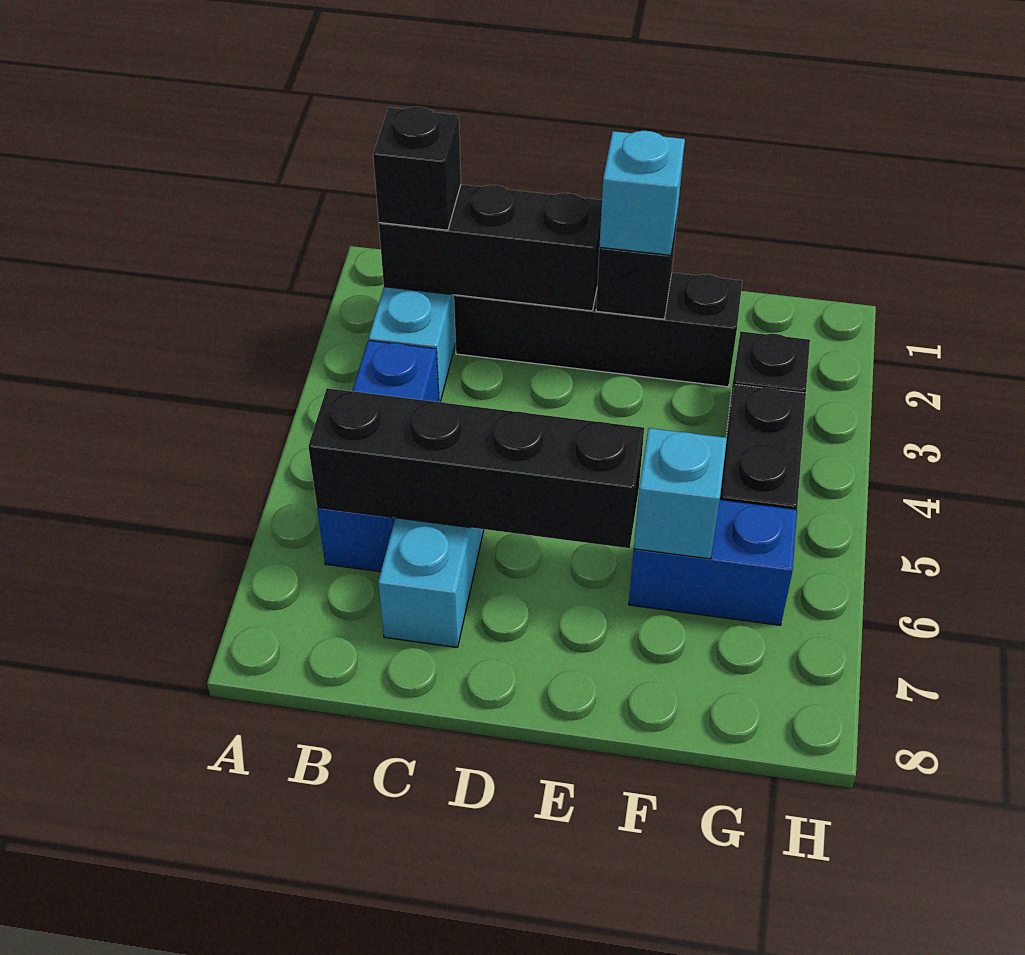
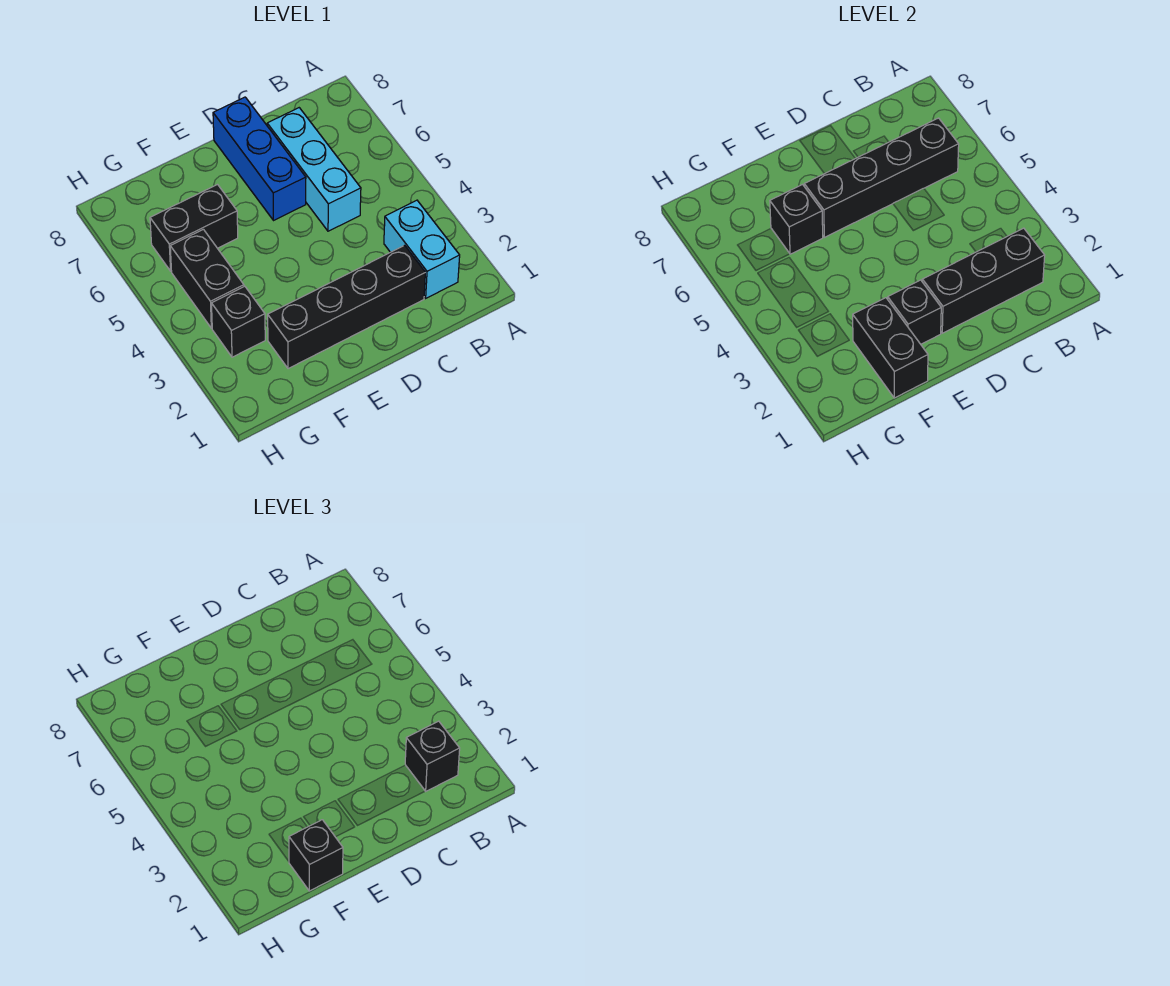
blue 1x3 brick [317,341,439,572] -> blue 1x3 brick moved to [213,97,306,221]
cyan 1x1 brick [600,131,685,255] -> none
none -> black 1x2 brick [853,298,928,398]
none -> black 1x1 brick [289,820,343,891]
blue 1x2 brick [629,500,797,625] -> black 1x2 brick [150,185,238,271]
cyan 1x1 brick [634,428,727,559] -> black 1x1 brick [770,185,823,254]

